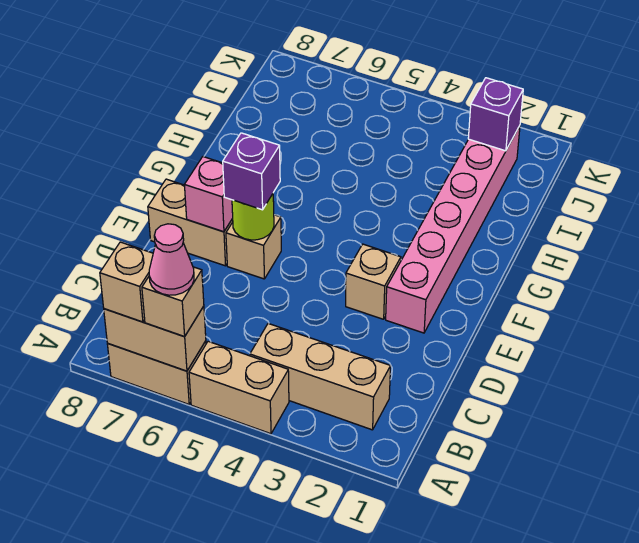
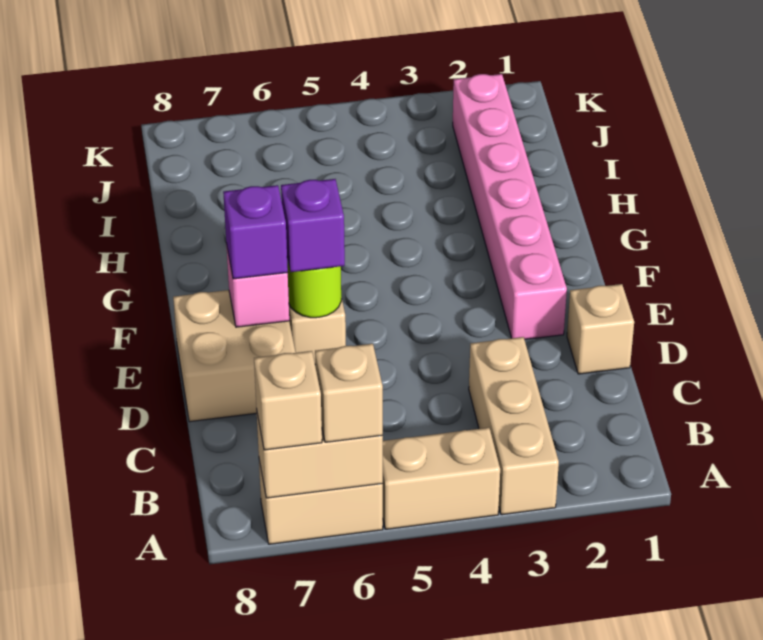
pink 1x1 cone [149,224,194,295] -> none
tan 1x3 brick [250,324,391,430] -> tan 1x3 brick turned to [469,337,559,515]
tan 1x1 brick [346,244,401,319] -> tan 1x1 brick moved to [567,284,634,374]
tan 1x2 brick [148,179,233,266] -> tan 2x2 brick [173,290,296,422]
purple 1x1 brick [468,78,523,151] -> purple 1x1 brick moved to [223,185,288,279]

